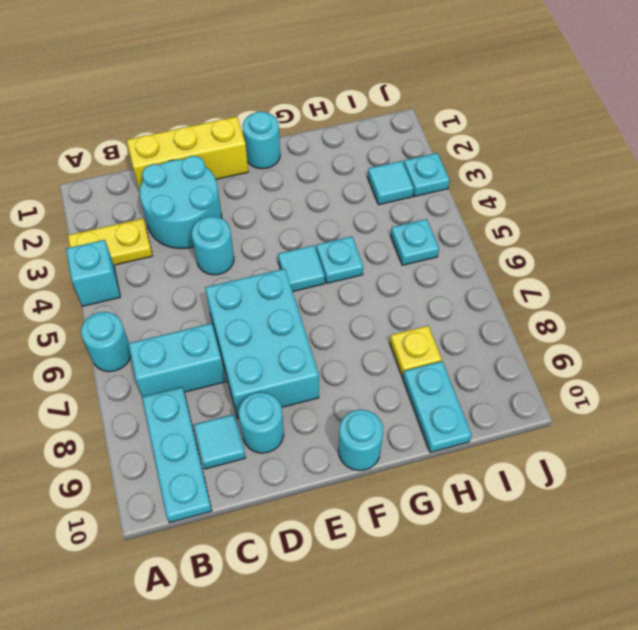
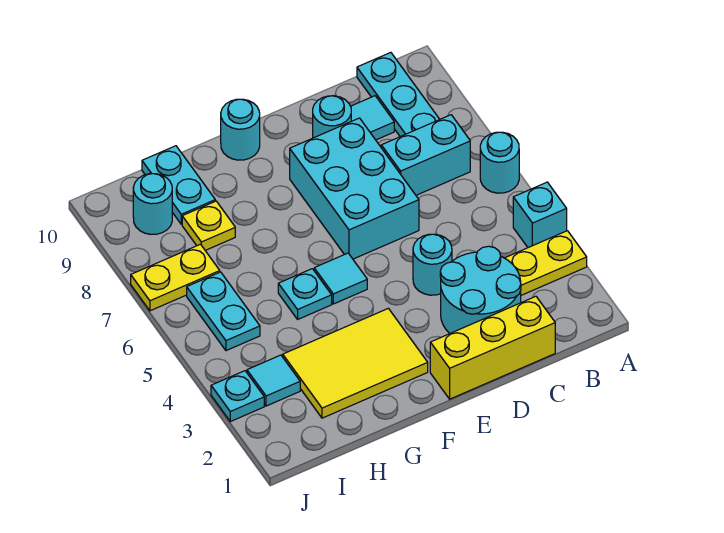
cyan 1x1 round brick [243,112,280,169] -> cyan 1x1 round brick moved to [133,174,172,234]
none -> yellow 2x3 tile [283,308,428,418]
cyan 1x1 plate [391,219,439,265] -> cyan 1x2 plate [187,272,260,351]
none -> yellow 1x2 plate [131,244,220,311]

